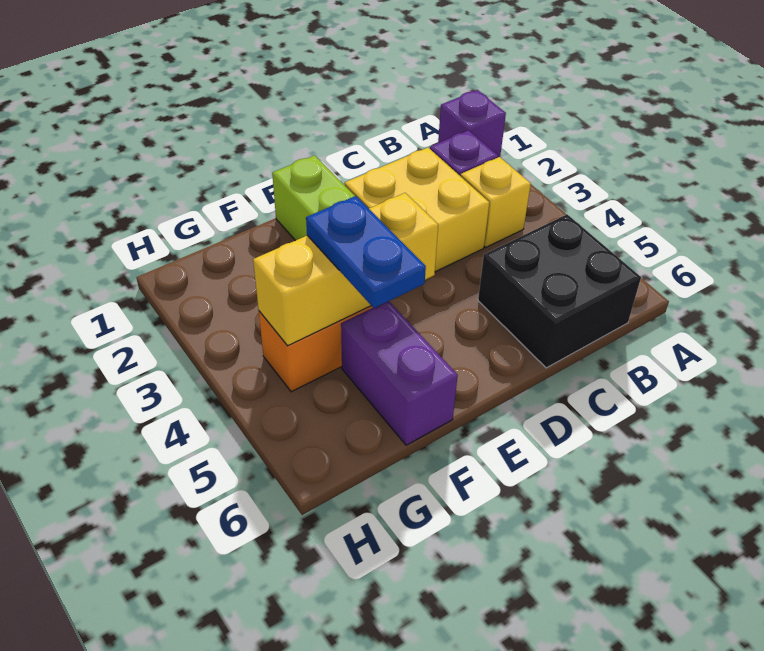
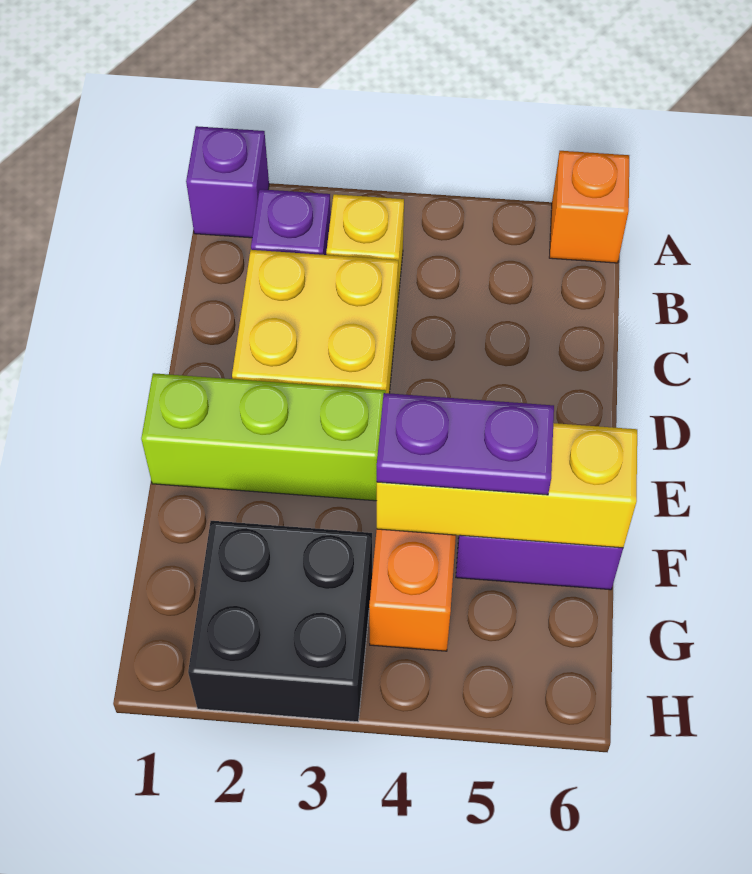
none -> orange 1x1 brick [549,151,629,263]
black 2x2 brick [478,214,641,368] -> black 2x2 brick moved to [188,521,372,722]
yellow 1x3 brick [253,193,438,346] -> yellow 1x3 brick turned to [377,423,637,548]
blue 1x2 plate [306,196,426,308] -> purple 1x2 plate [377,393,554,495]

